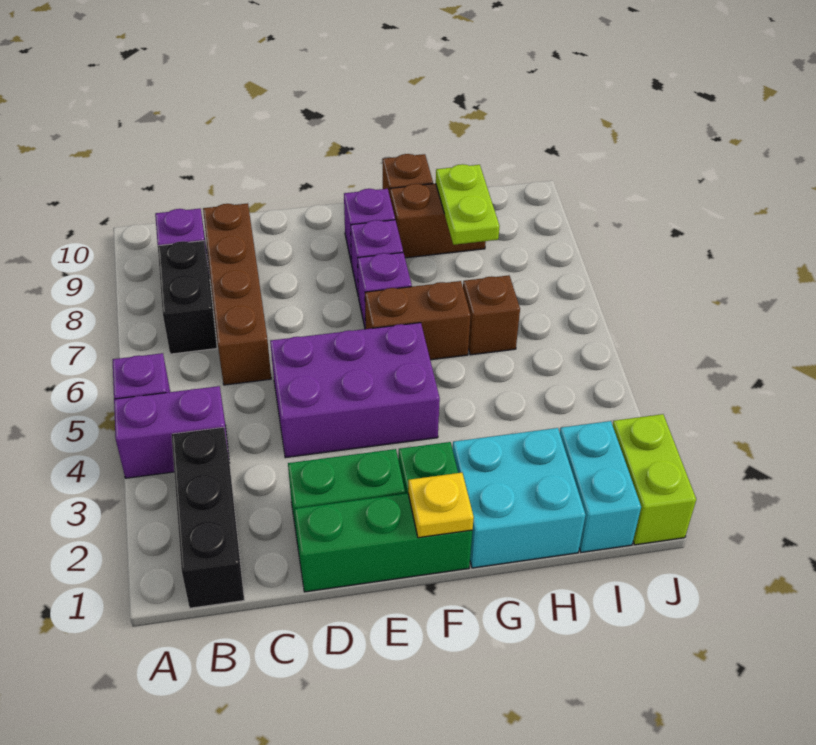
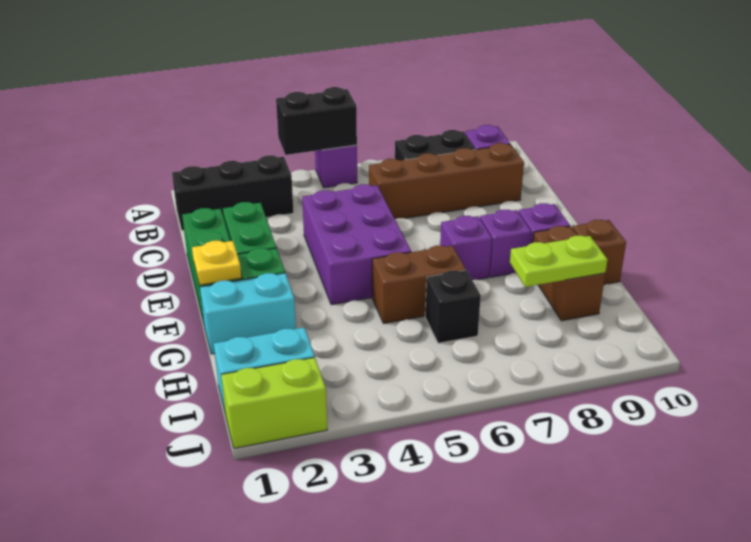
purple 1x2 brick [114,386,229,478] -> none
none -> black 1x2 brick [276,87,357,155]
brown 1x2 brick [365,281,471,360] -> brown 1x2 brick turned to [372,246,466,324]
cyan 2x2 brick [453,428,586,568] -> cyan 1x2 brick [200,273,296,354]
brown 1x1 brick [463,275,520,355] -> black 1x1 brick [425,270,481,343]

